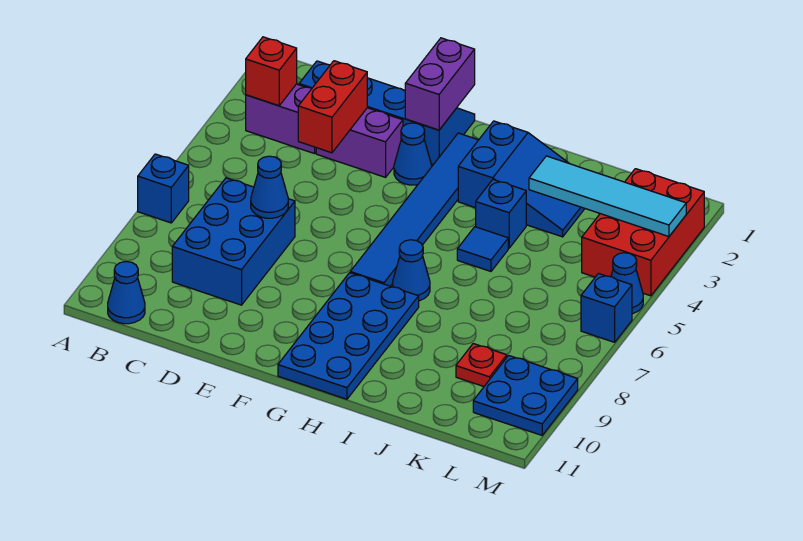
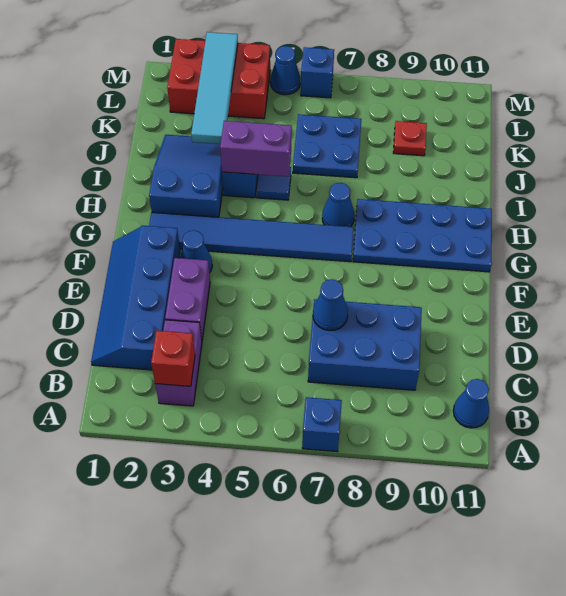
red 1x2 brick [298,61,367,153] -> none
purple 1x2 brick [405,38,475,130] -> purple 1x2 brick moved to [220,121,292,177]
blue 2x2 plate [473,355,578,435] -> blue 2x2 plate moved to [293,114,361,178]

